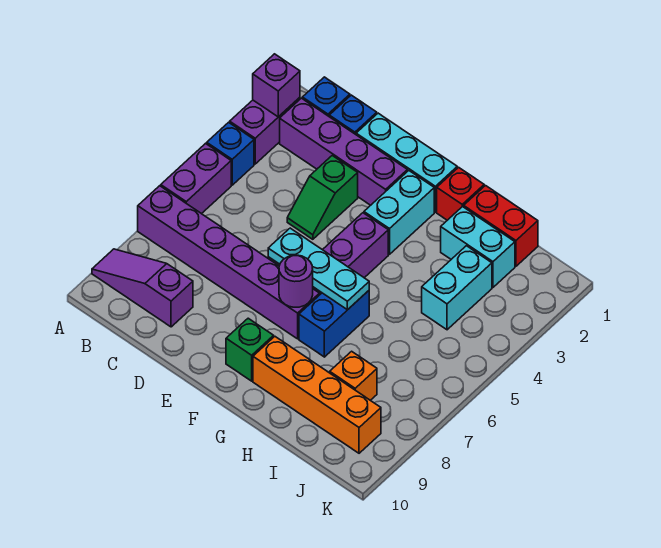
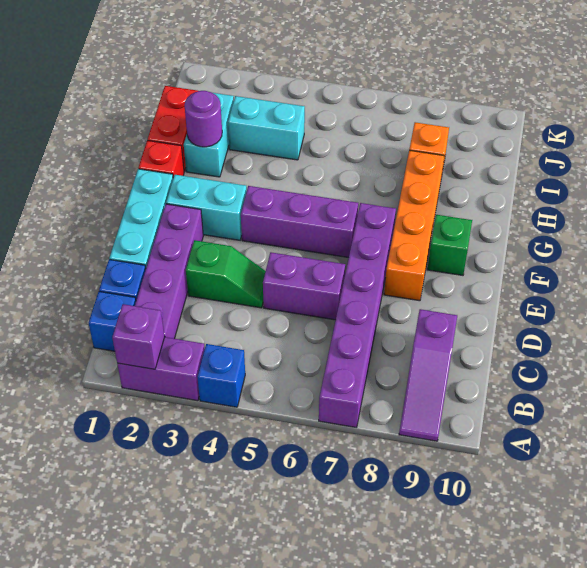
purple 1x2 brick [161,143,231,214] -> purple 1x2 brick moved to [263,252,345,320]
cyan 1x3 plate [268,228,369,310] -> none
purple 1x1 round brick [279,255,313,307] -> purple 1x1 round brick moved to [185,91,222,147]
blue 1x2 brick [299,291,369,357] -> none
orange 1x4 brick [253,337,381,453] -> orange 1x4 brick moved to [384,150,444,301]

